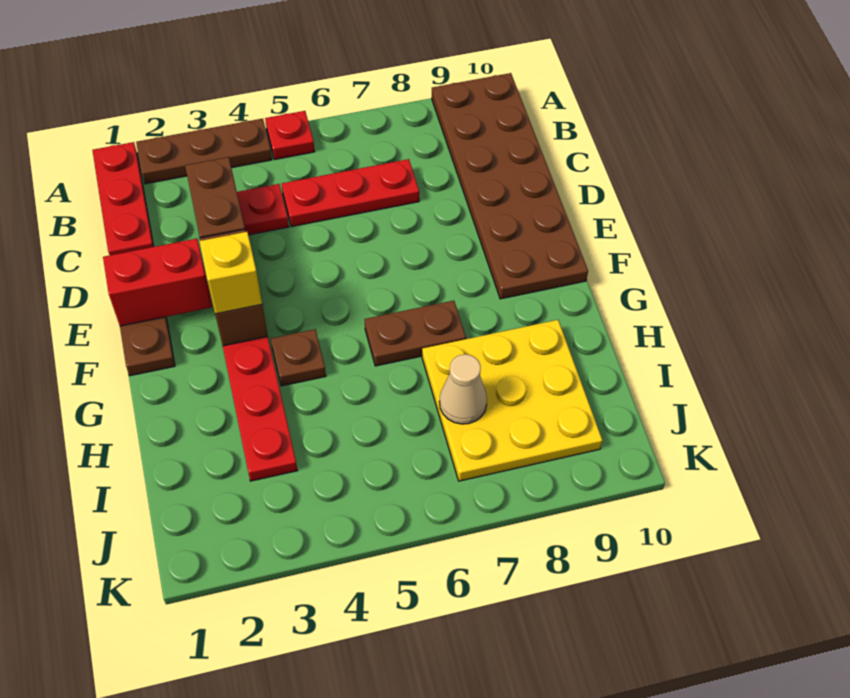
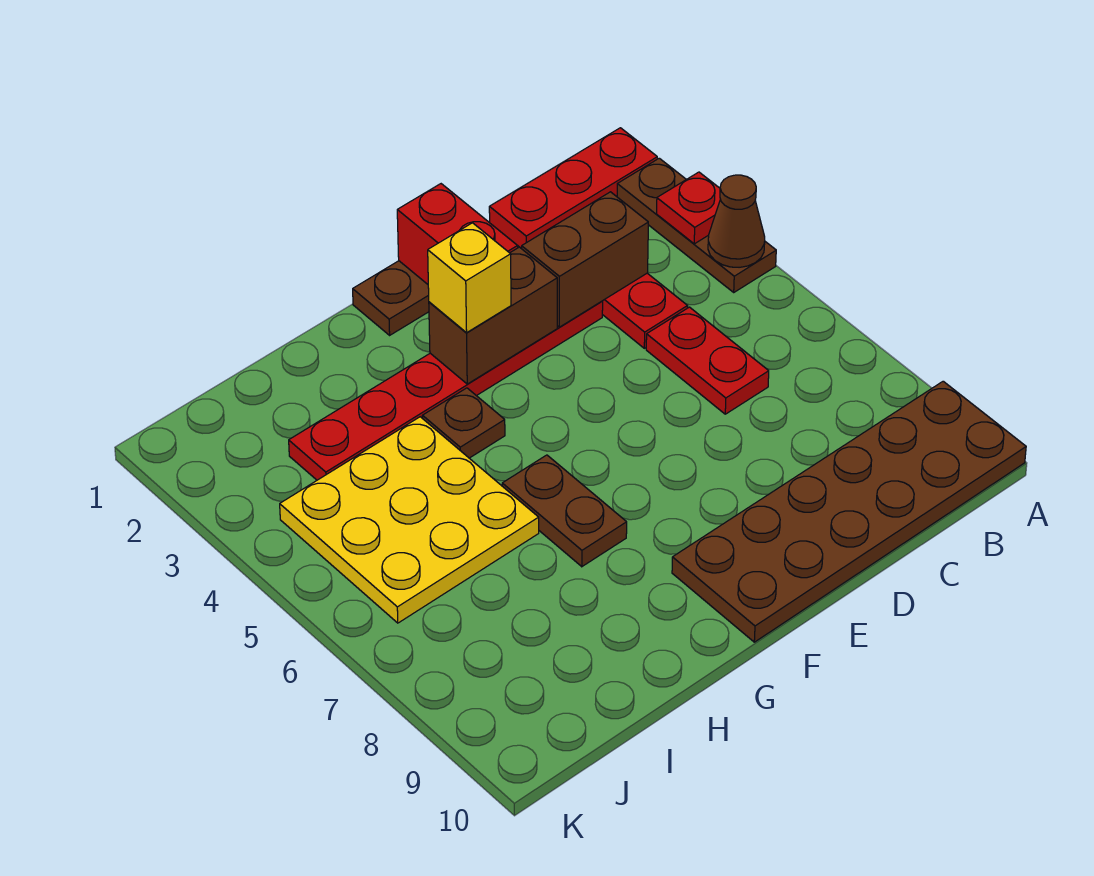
none -> brown 1x1 cone [708,175,765,267]
red 1x1 plate [265,111,315,160] -> red 1x1 plate moved to [657,172,720,244]
red 1x3 plate [282,159,419,227] -> red 1x2 plate [646,307,769,414]
yellow 3x3 plate [422,320,602,481] -> yellow 3x3 plate moved to [280,417,539,623]
tan 1x1 cone [439,354,487,424] -> none

